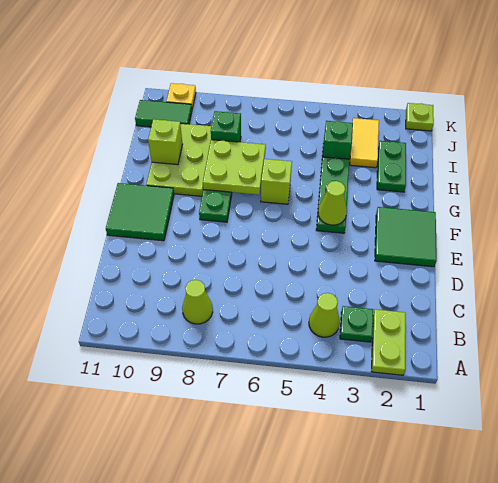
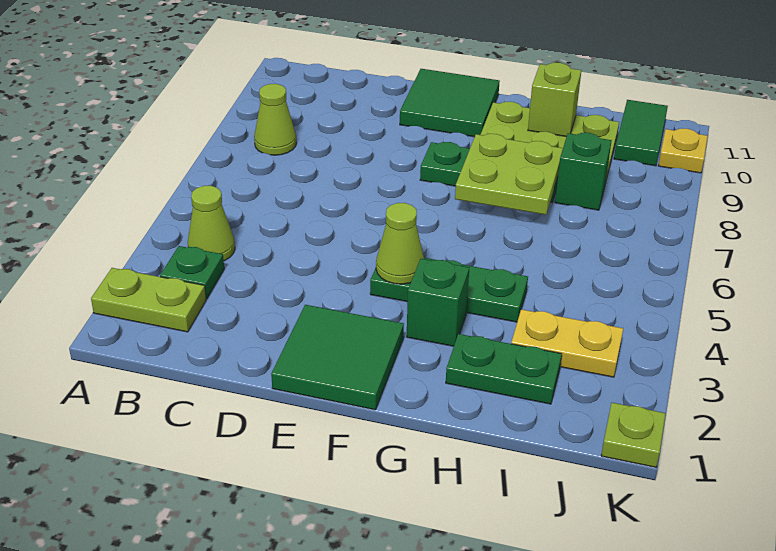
lime 1x1 brick [261,159,292,204] -> none
yellow 1x2 tile [350,118,379,168] -> yellow 1x2 plate [511,309,623,377]
green 1x1 brick [322,121,353,159] -> green 1x1 brick moved to [407,259,469,346]

